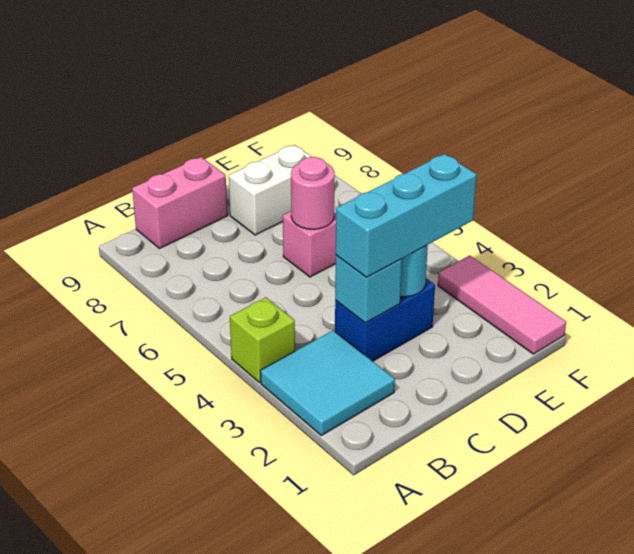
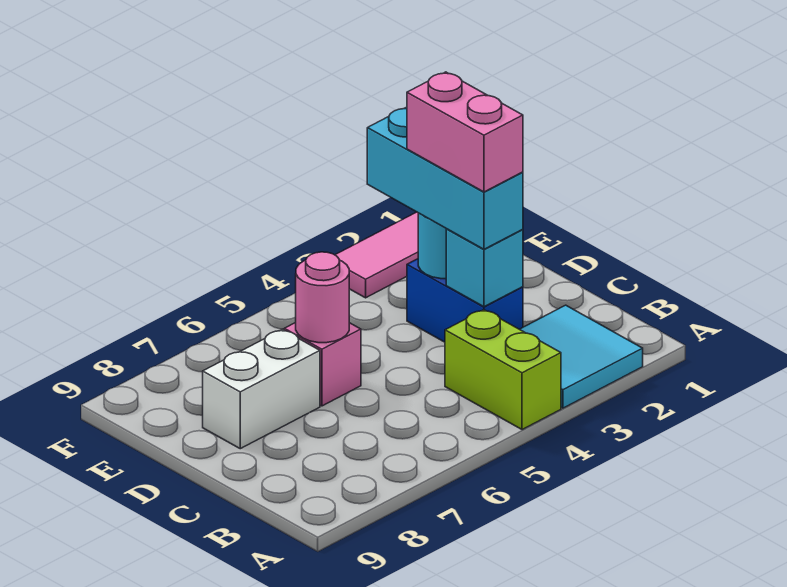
lime 1x1 brick [230,297,295,383] -> lime 1x2 brick [445,310,561,430]
pink 1x2 brick [132,157,228,248] -> pink 1x2 brick moved to [407,72,523,192]
white 1x2 brick [229,145,312,235] -> white 1x2 brick turned to [203,330,320,449]

